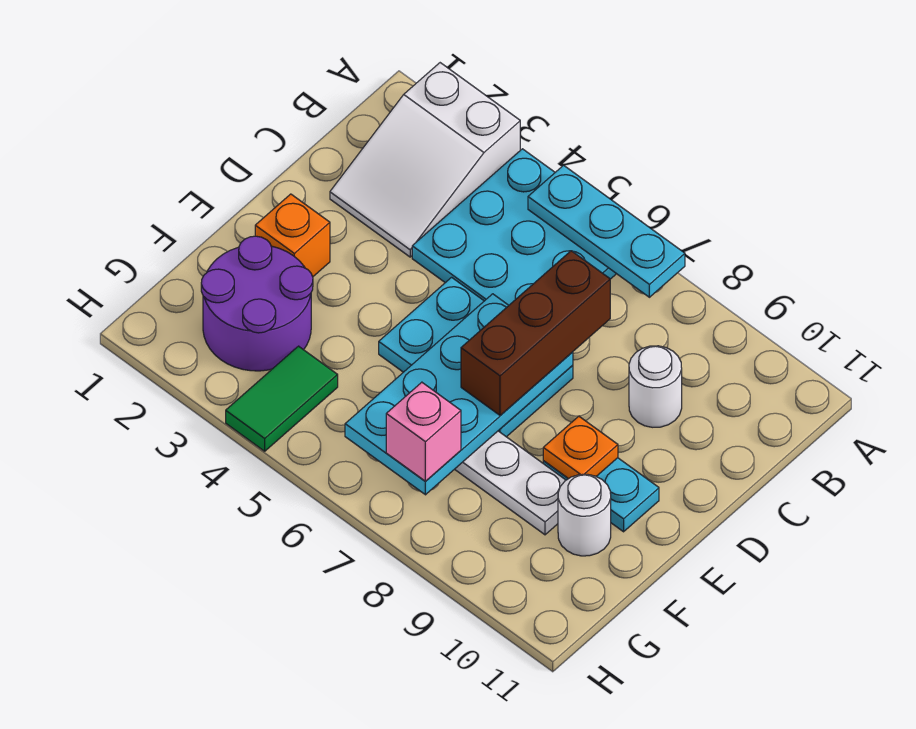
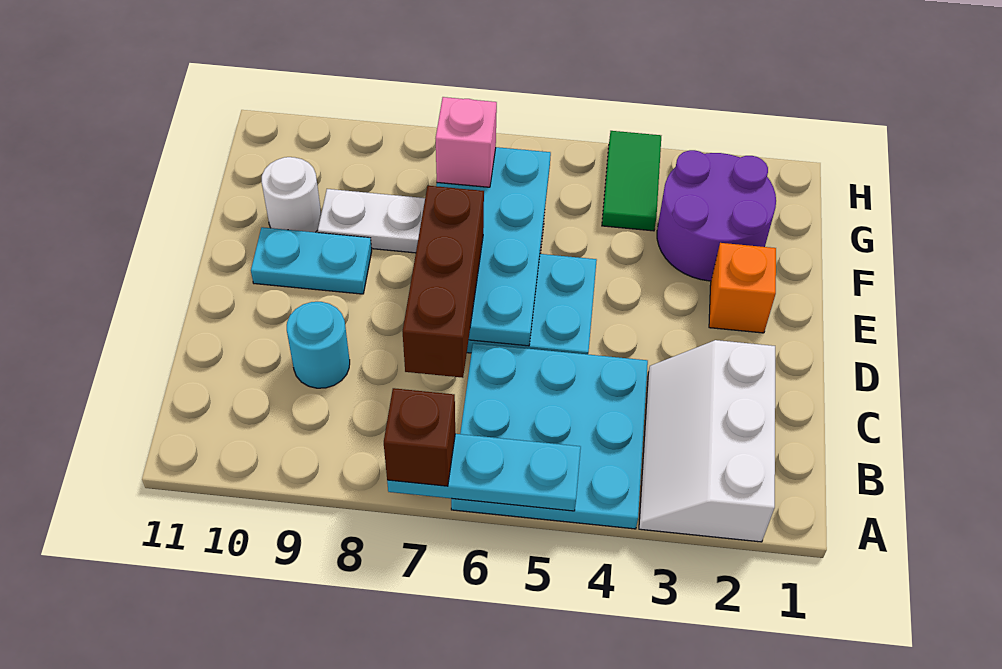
white 2x3 slope [330,63,520,257] -> white 2x3 slope turned to [639,340,775,542]
none -> brown 1x1 brick [384,388,455,486]
white 1x1 round brick [629,346,682,427] -> cyan 1x1 round brick [287,302,350,388]
orange 1x1 plate [543,416,618,479] -> none

